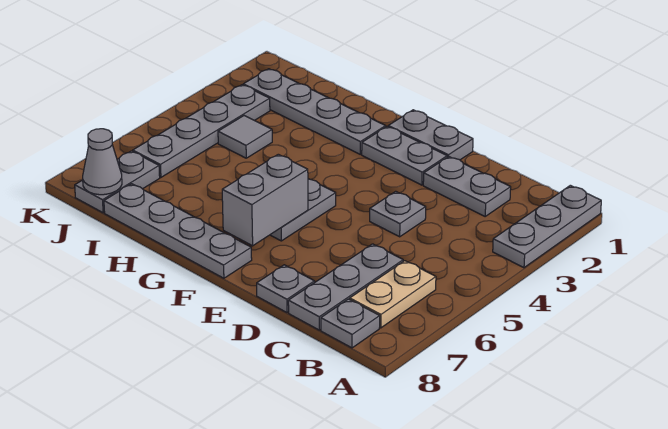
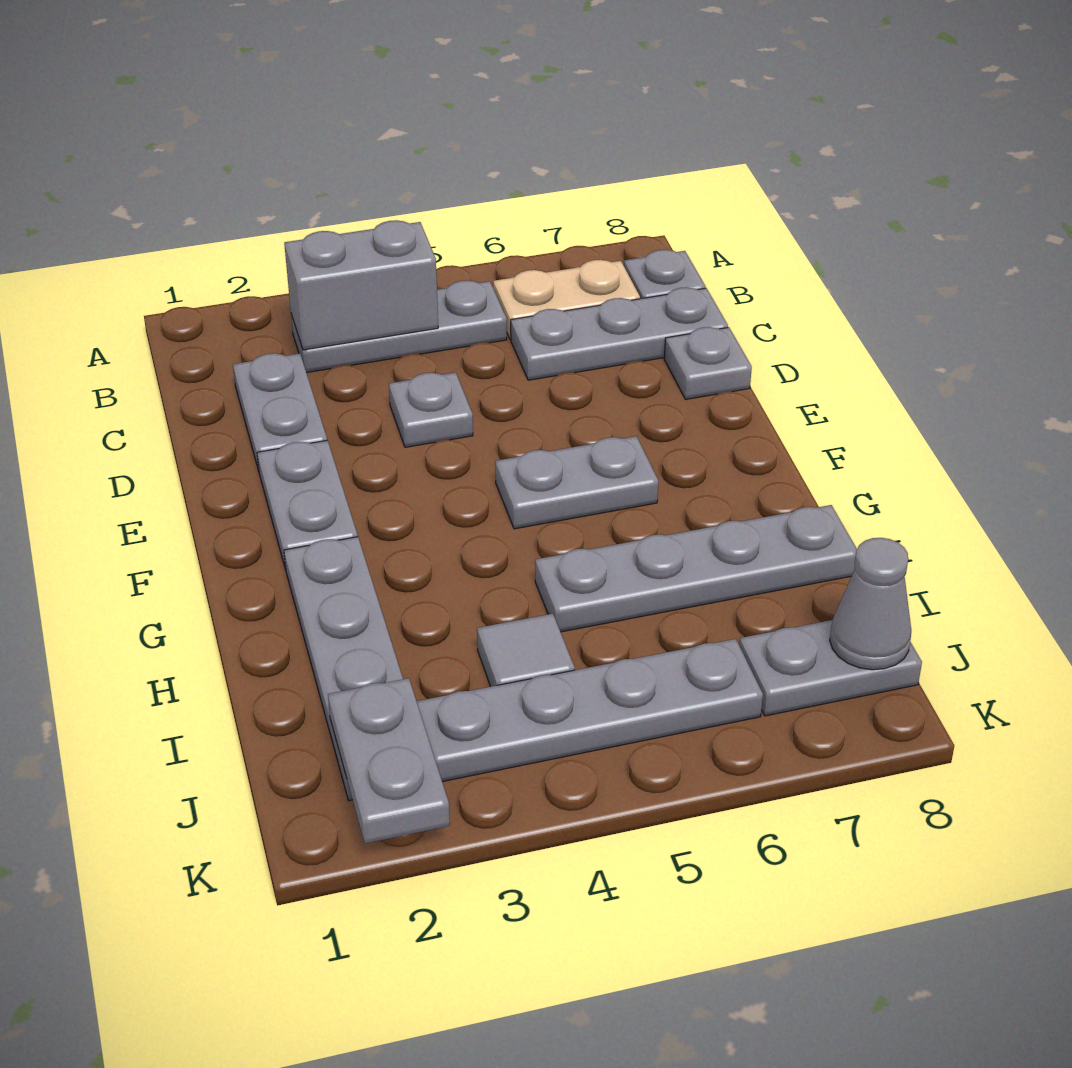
grey 1x3 plate [493,185,601,268] -> grey 1x3 plate moved to [291,280,507,373]
grey 1x2 plate [388,110,473,160] -> grey 1x2 plate moved to [328,678,450,843]
grey 1x2 brick [222,154,308,246] -> grey 1x2 brick moved to [284,220,438,350]
grey 1x4 plate [104,184,252,278] -> grey 1x4 plate turned to [535,505,857,632]

